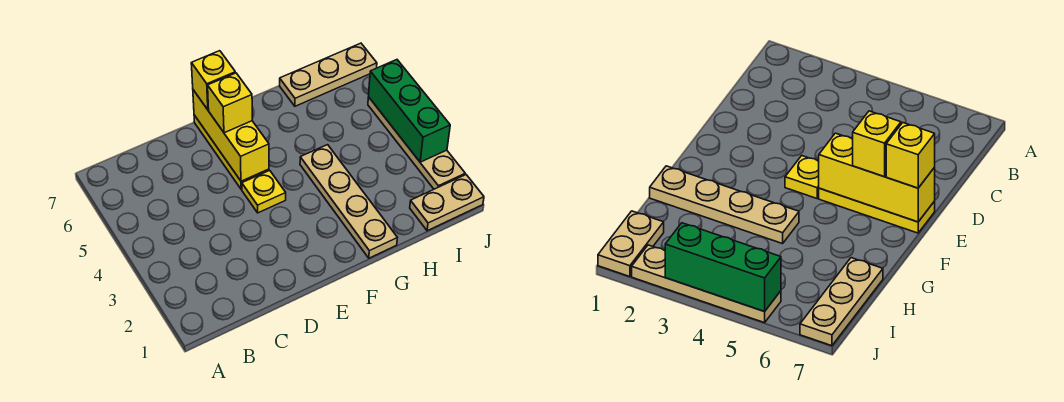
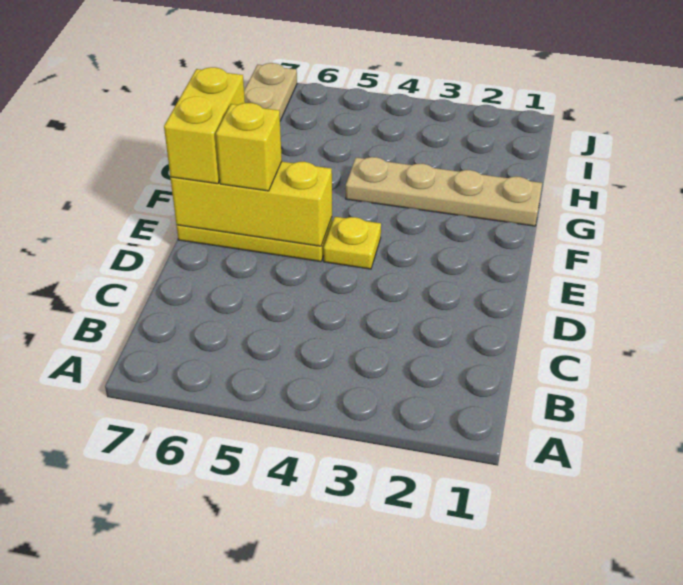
yellow 1x1 brick [191,51,235,110] -> yellow 1x2 brick [164,67,245,184]
tan 1x2 plate [410,175,484,231] -> none
tan 1x4 plate [368,97,465,189] -> none
green 1x3 brick [369,60,450,162] -> none

